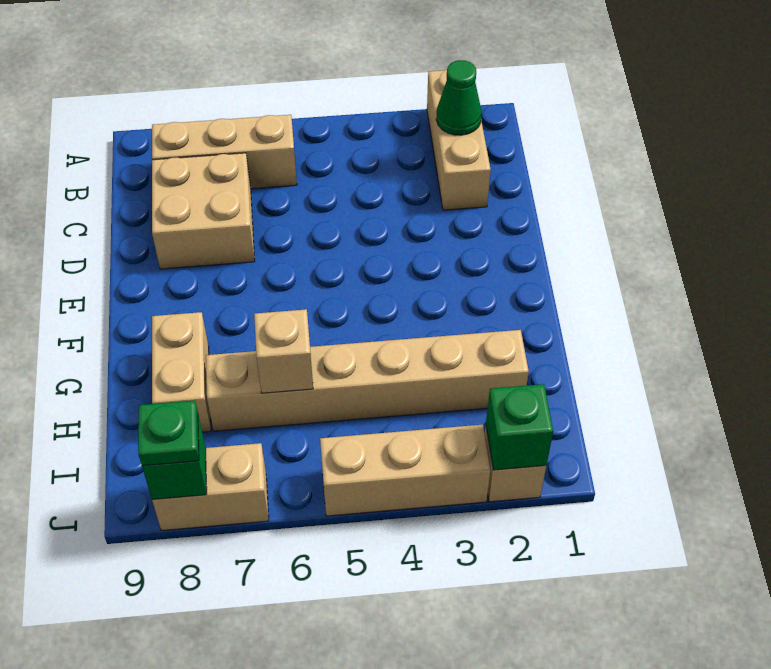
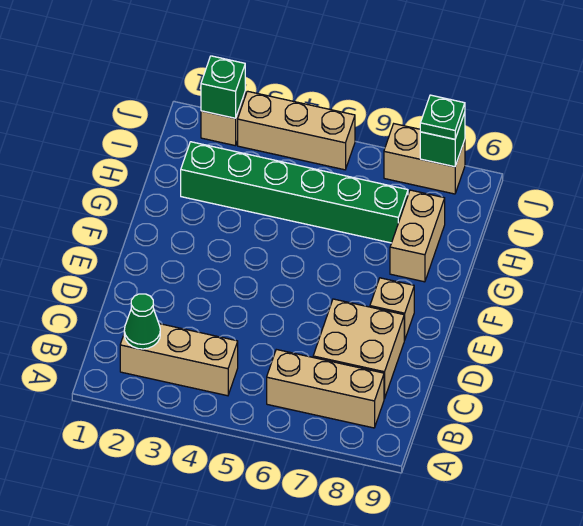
tan 1x3 brick [427,70,491,210] -> tan 1x3 brick turned to [120,324,238,396]
tan 1x6 brick [206,330,529,431] -> green 1x6 brick [181,142,408,243]
tan 1x1 brick [254,309,313,393] -> tan 1x1 brick moved to [370,278,414,340]

